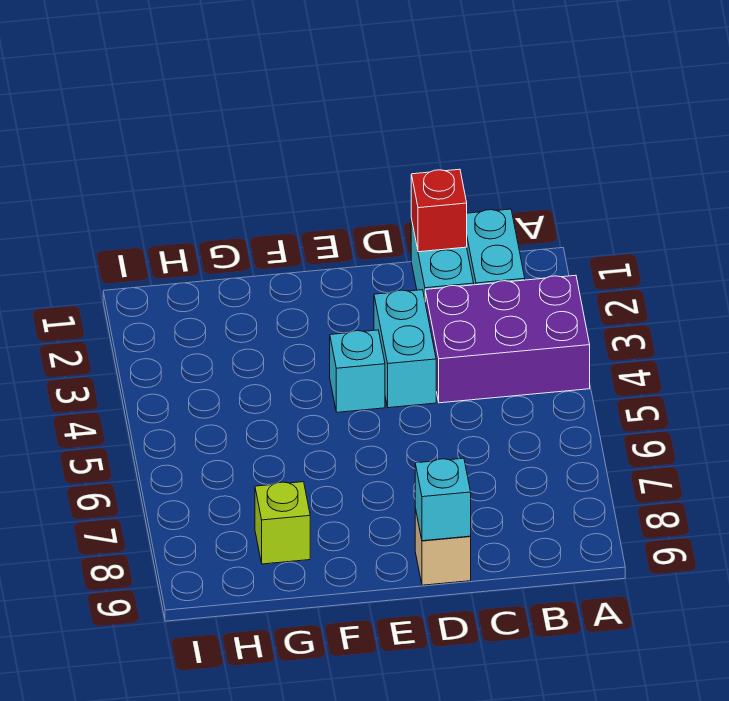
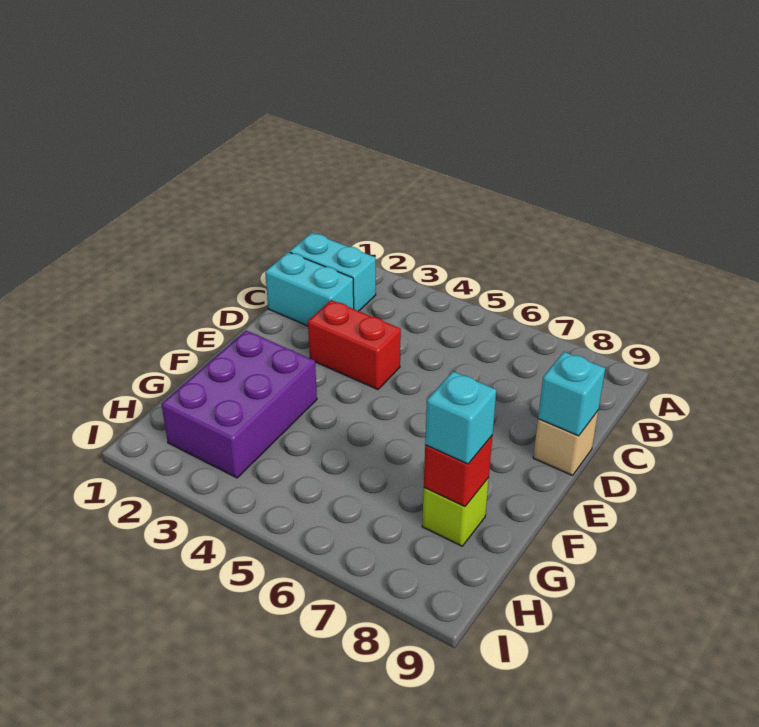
purple 2x3 brick [425,275,590,403] -> purple 2x3 brick moved to [161,330,317,478]
red 1x1 brick [411,169,467,252] -> red 1x1 brick moved to [424,436,492,506]
cyan 1x2 brick [374,290,436,408] -> red 1x2 brick [308,300,401,390]
cyan 1x1 brick [330,330,385,412] -> cyan 1x1 brick moved to [425,372,496,464]

